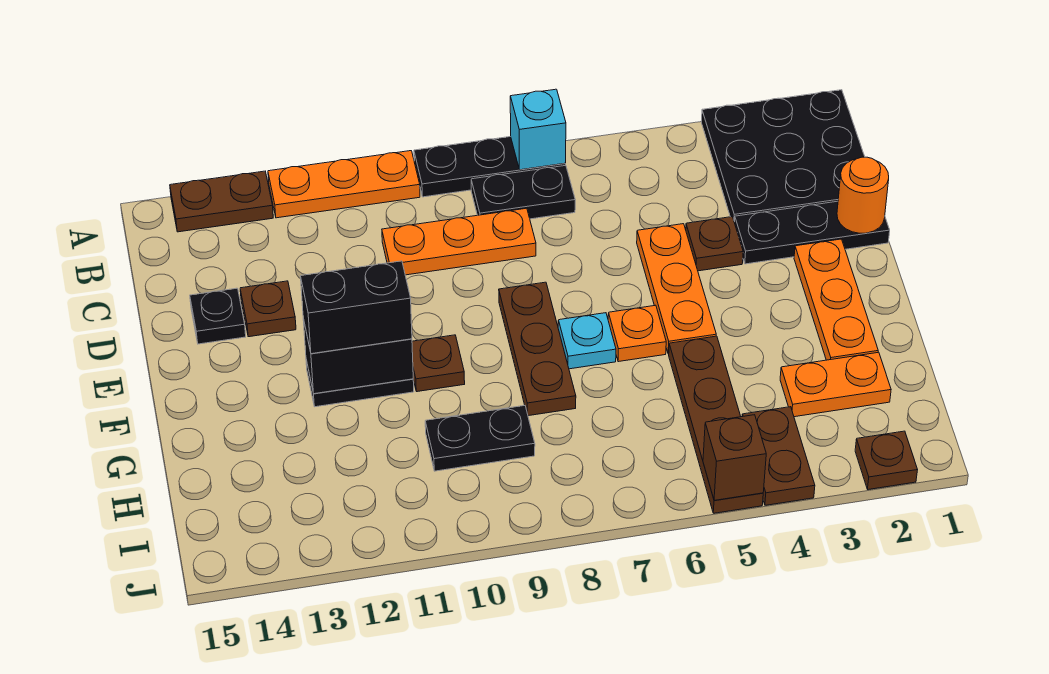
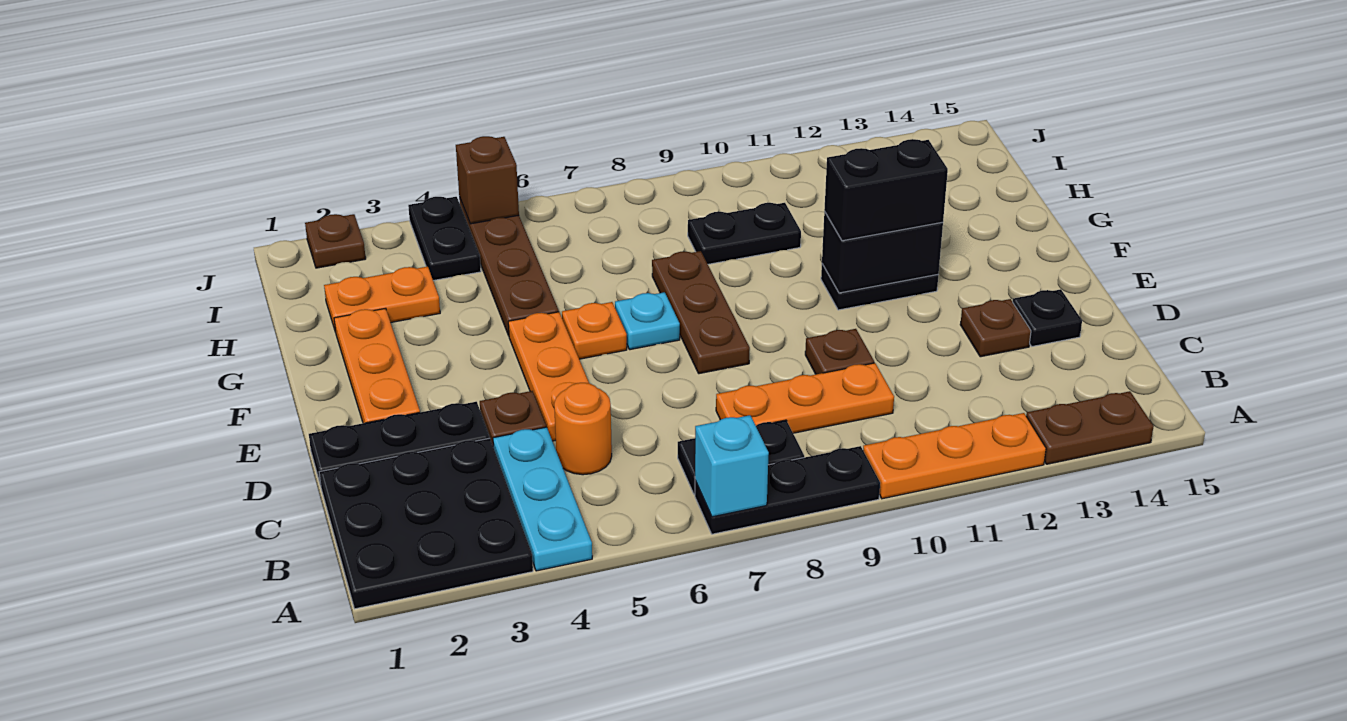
none -> cyan 1x3 plate [493,427,592,571]
orange 1x1 round brick [837,157,889,233] -> orange 1x1 round brick moved to [554,383,612,475]
brown 1x1 plate [412,335,465,392] -> brown 1x1 plate moved to [805,329,874,374]
brown 1x2 plate [742,407,815,505] -> black 1x2 plate [408,197,481,280]

